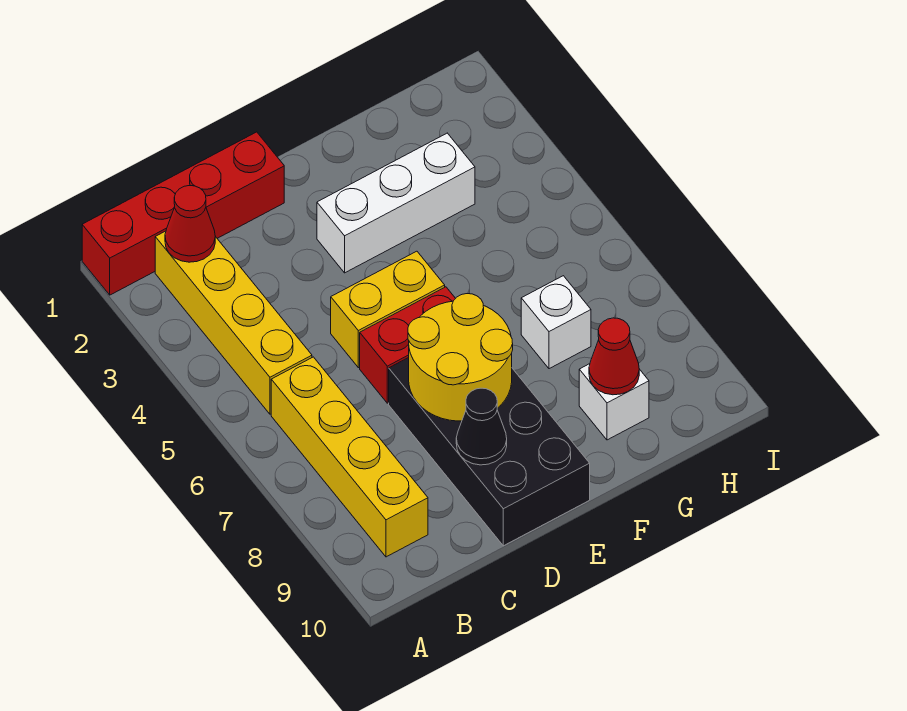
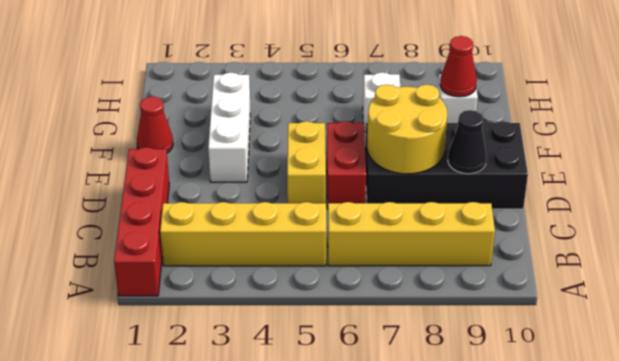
red 1x1 cone [165,186,215,262] -> red 1x1 cone moved to [137,96,173,153]

